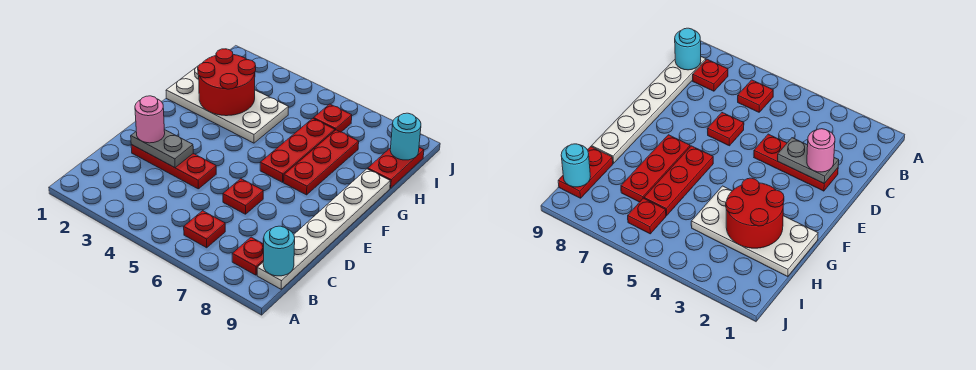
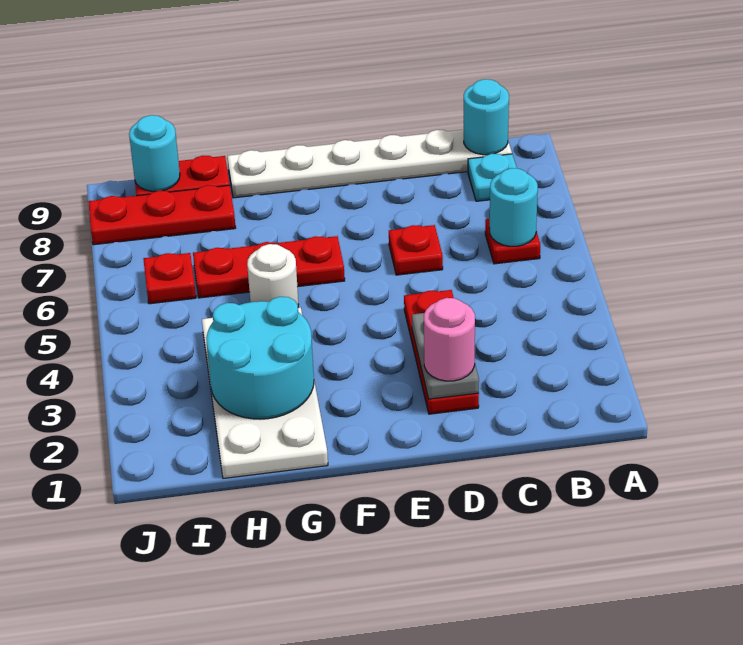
none -> cyan 1x1 round brick [489,168,538,246]
red 1x1 plate [232,237,264,275] -> cyan 1x1 plate [468,154,517,201]
red 1x3 plate [284,130,359,195] -> red 1x3 plate moved to [88,185,236,245]
red 2x2 round brick [198,49,256,116] -> cyan 2x2 round brick [206,297,314,419]
none -> white 1x1 round brick [247,244,299,305]

